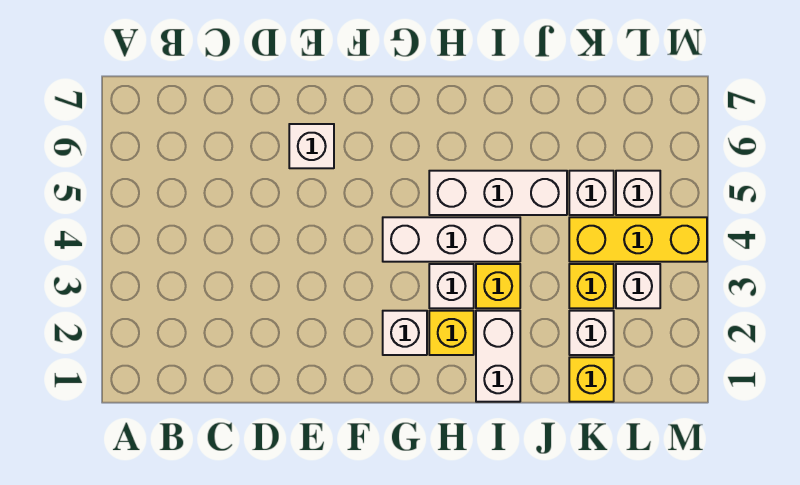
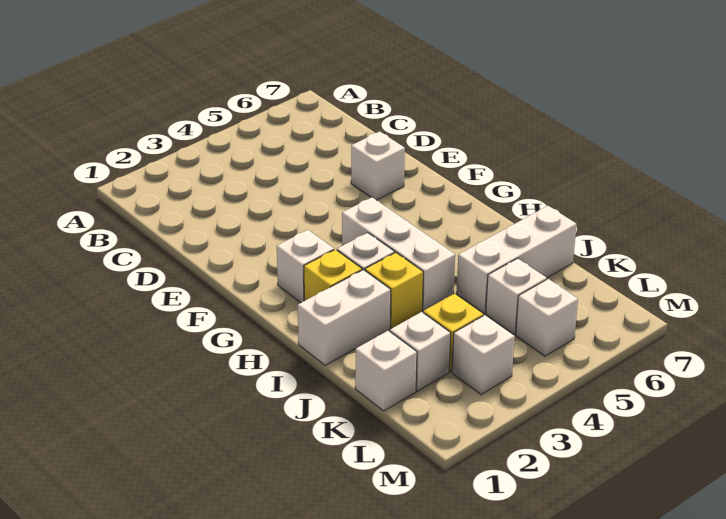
white 1x3 brick [429,171,567,215] -> white 1x3 brick turned to [456,206,577,313]
yellow 1x1 brick [569,357,614,402] -> white 1x1 brick [355,331,417,411]
yellow 1x3 brick [569,217,707,262] -> none

